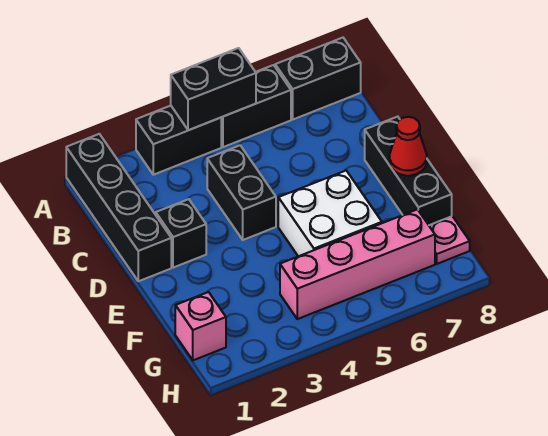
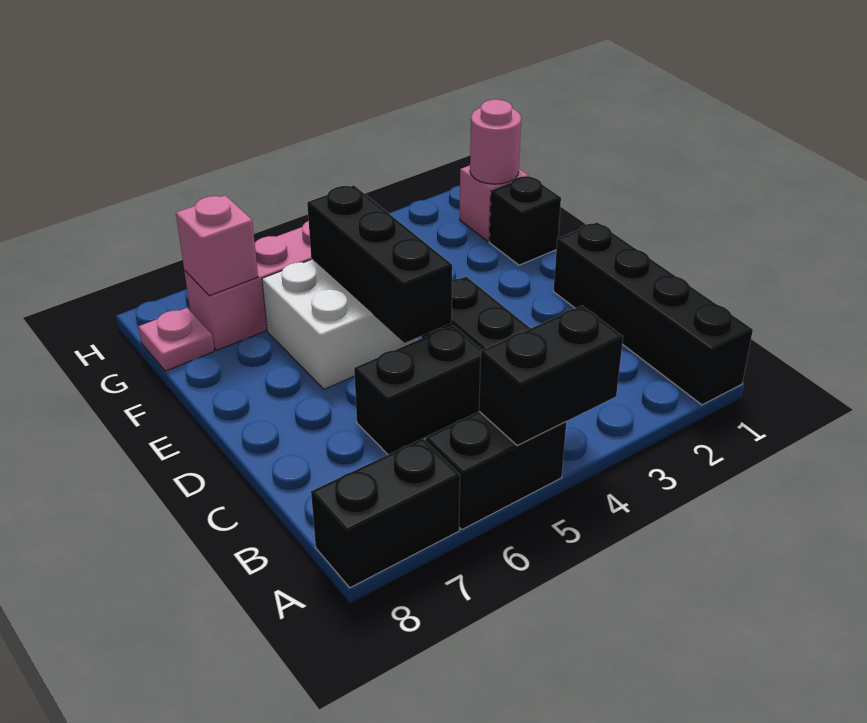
black 1x2 brick [136,106,221,175] -> black 1x2 brick moved to [354,325,482,455]
black 1x1 brick [156,199,206,268] -> black 1x1 brick moved to [489,176,561,265]
black 1x3 brick [365,117,452,225] -> black 1x3 brick moved to [307,185,452,343]
red 1x1 cone [390,117,427,176] -> none
none -> pink 1x1 round brick [470,100,521,184]
none -> pink 1x1 brick [176,195,258,296]

